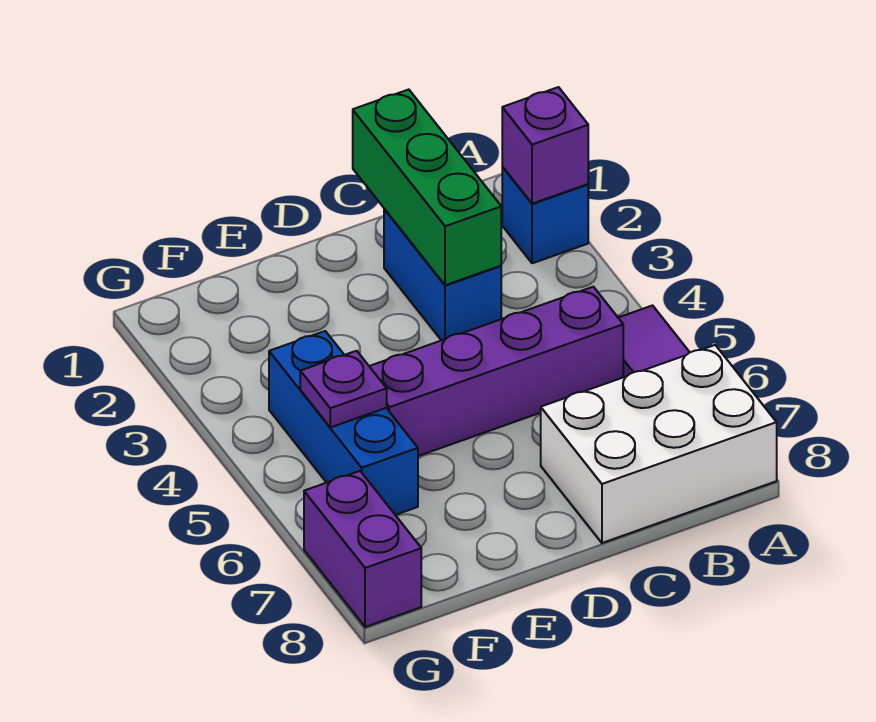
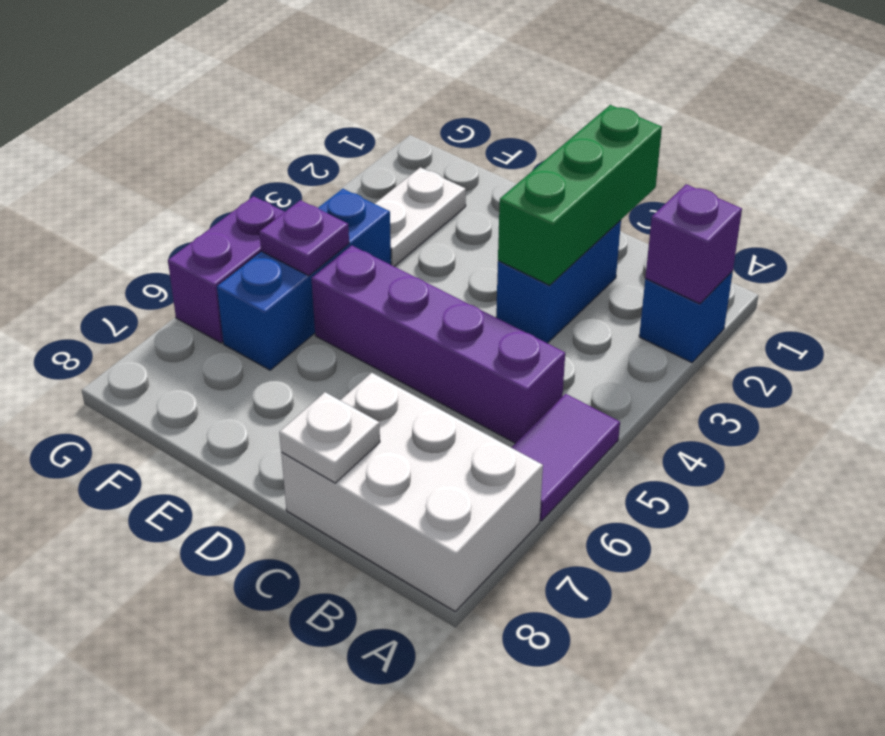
none -> white 1x1 plate [279,392,380,483]
none -> white 1x2 plate [375,167,466,266]
purple 1x2 brick [304,471,421,627] -> purple 1x2 brick moved to [168,196,284,343]

